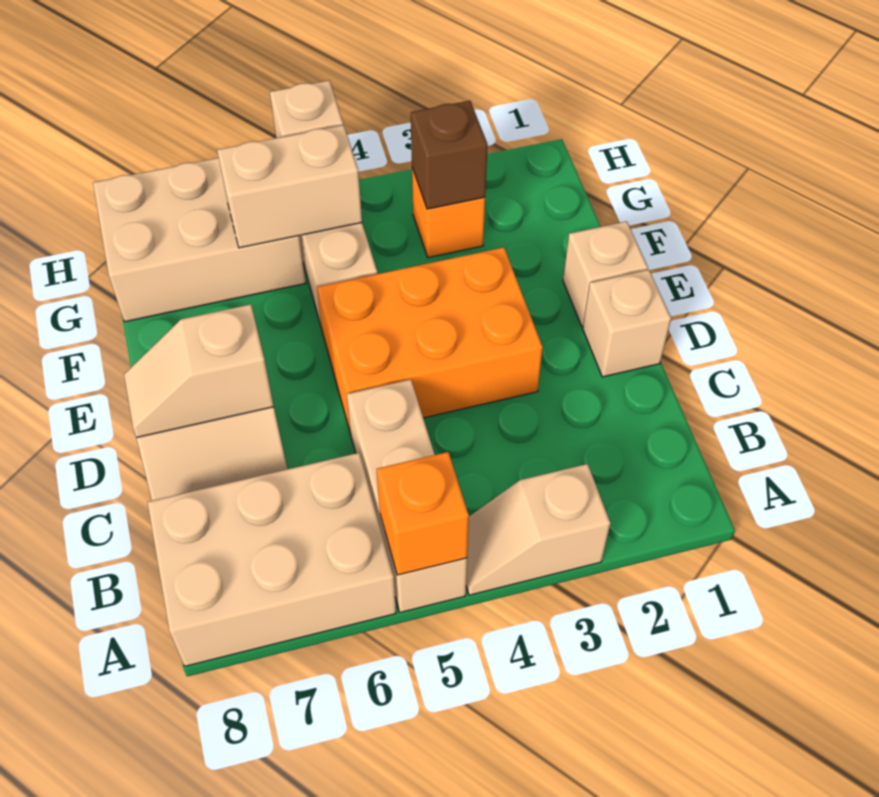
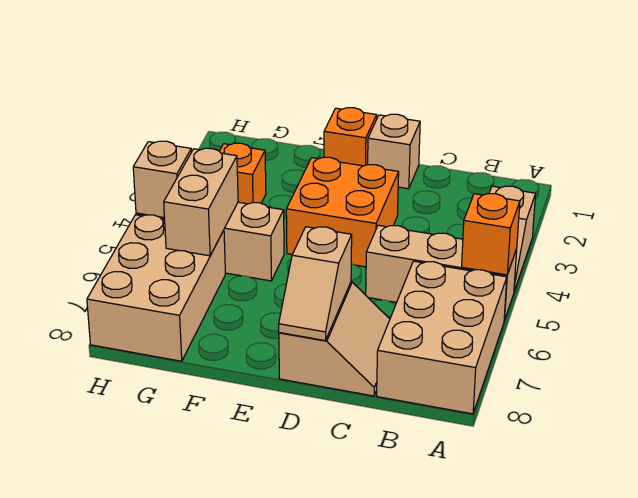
orange 2x3 brick [317,247,543,434] -> orange 2x2 brick [286,157,399,267]
tan 1x1 brick [563,221,648,327] -> orange 1x1 brick [324,108,377,166]
brown 1x1 brick [411,101,488,209] -> none

